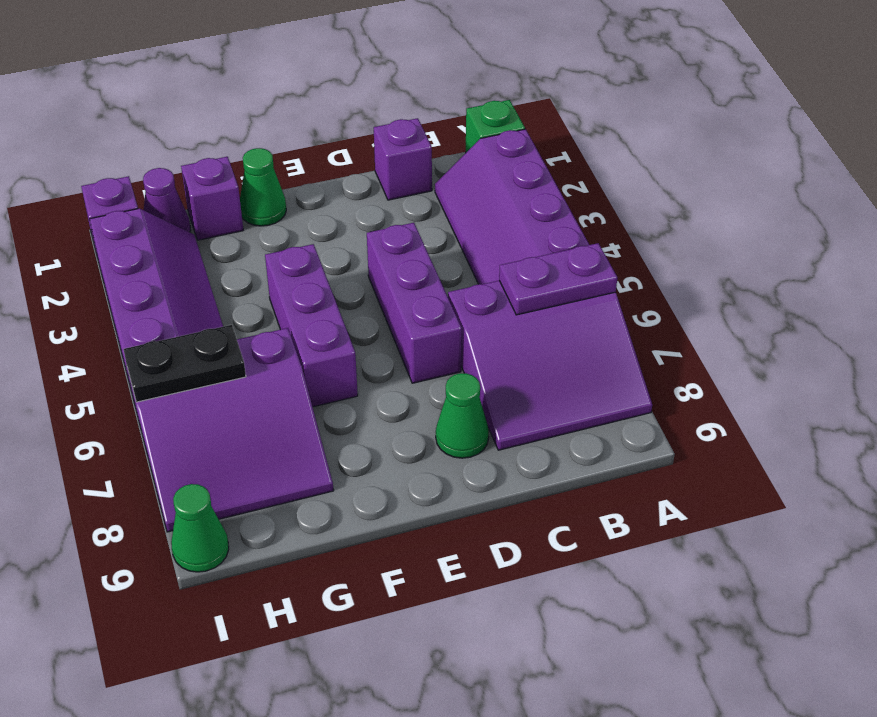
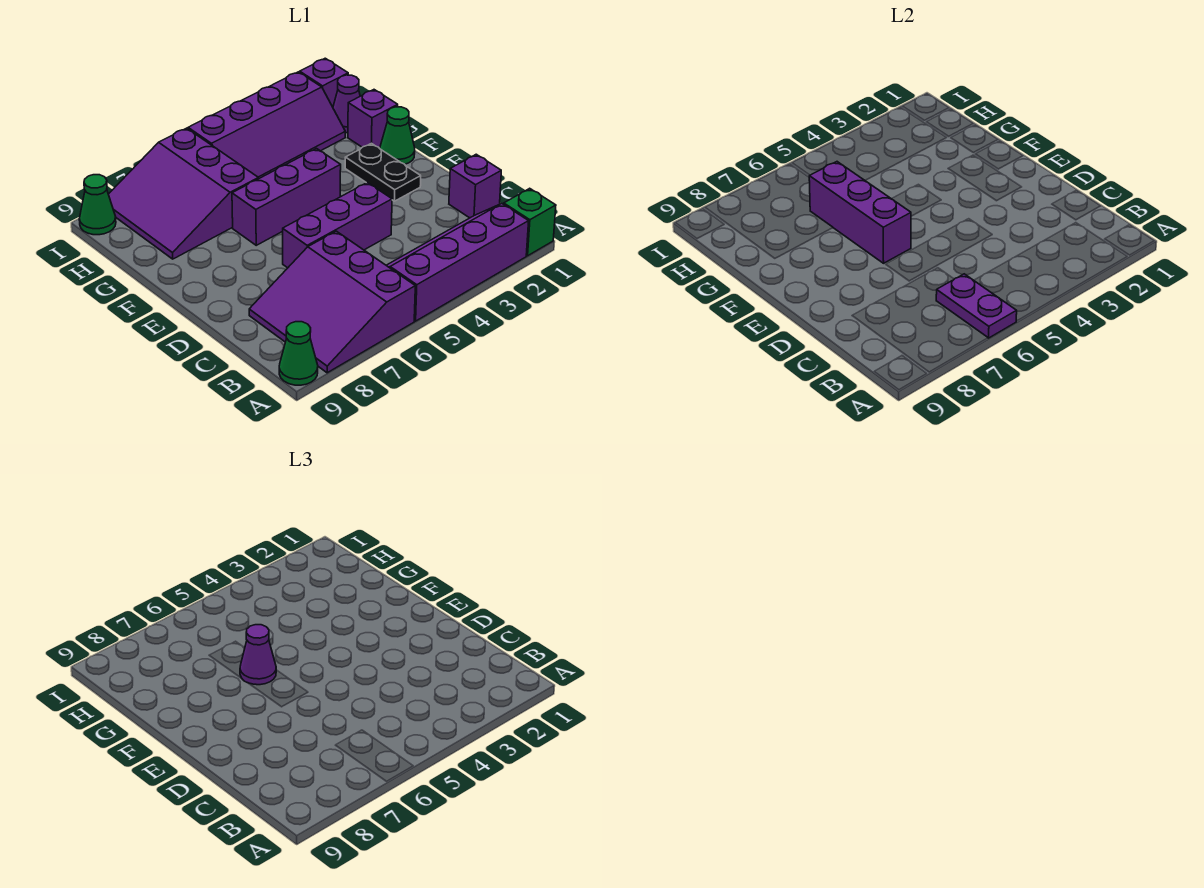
green 1x1 cone [436,373,489,458] -> green 1x1 cone moved to [279,322,318,385]
none -> purple 1x3 brick [809,162,911,263]
none -> purple 1x1 cone [240,625,276,685]
black 1x2 plate [124,325,246,402] -> black 1x2 plate moved to [345,143,421,201]

